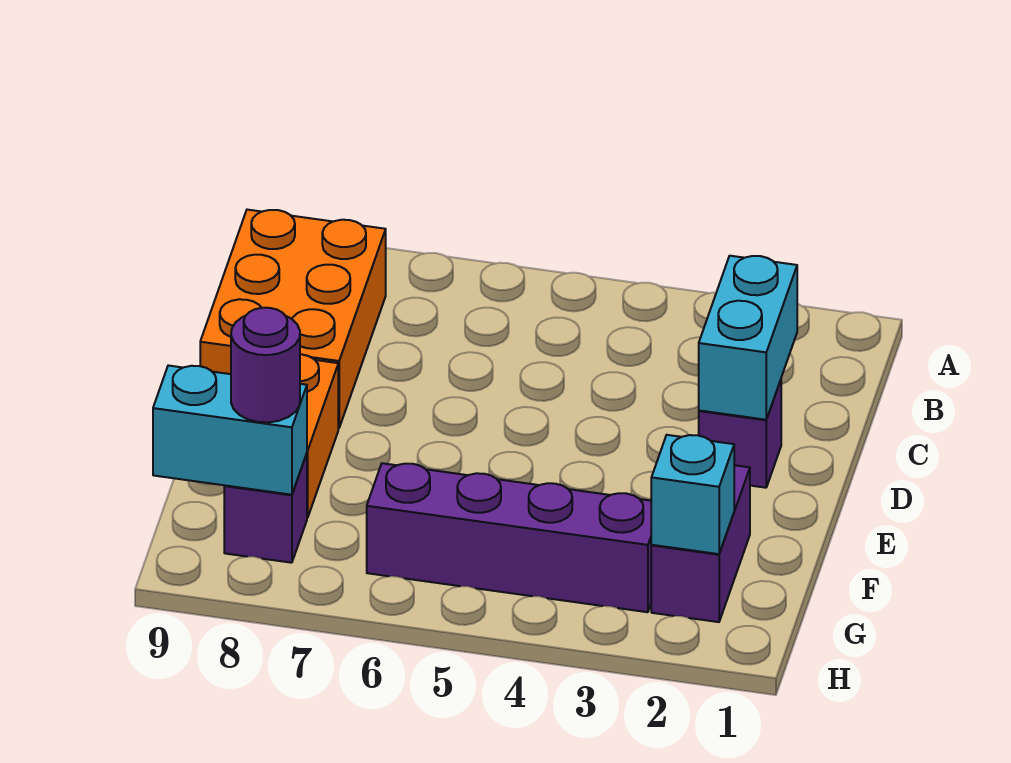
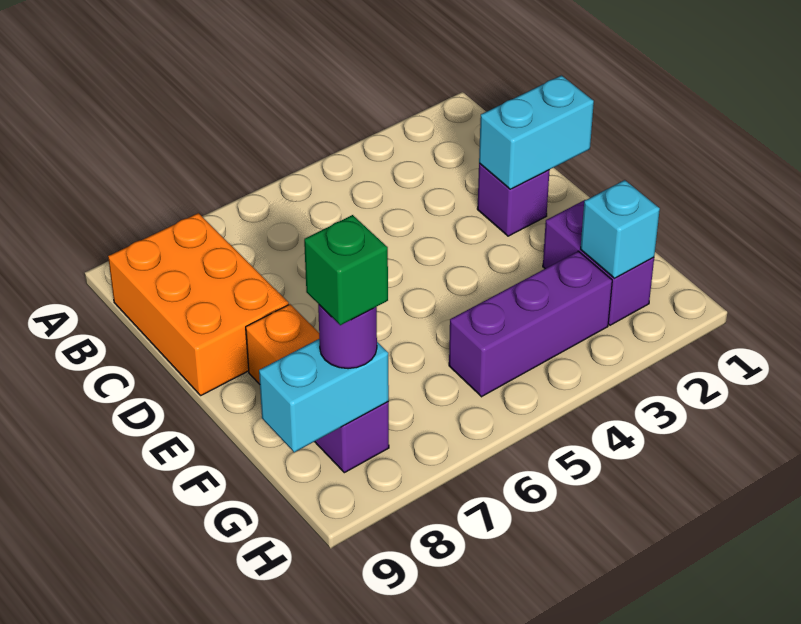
cyan 1x2 brick [699,256,797,420] -> cyan 1x2 brick turned to [479,75,594,189]
purple 1x4 brick [367,463,651,612] -> purple 1x3 brick [449,251,612,397]
none -> green 1x1 brick [304,215,388,325]

